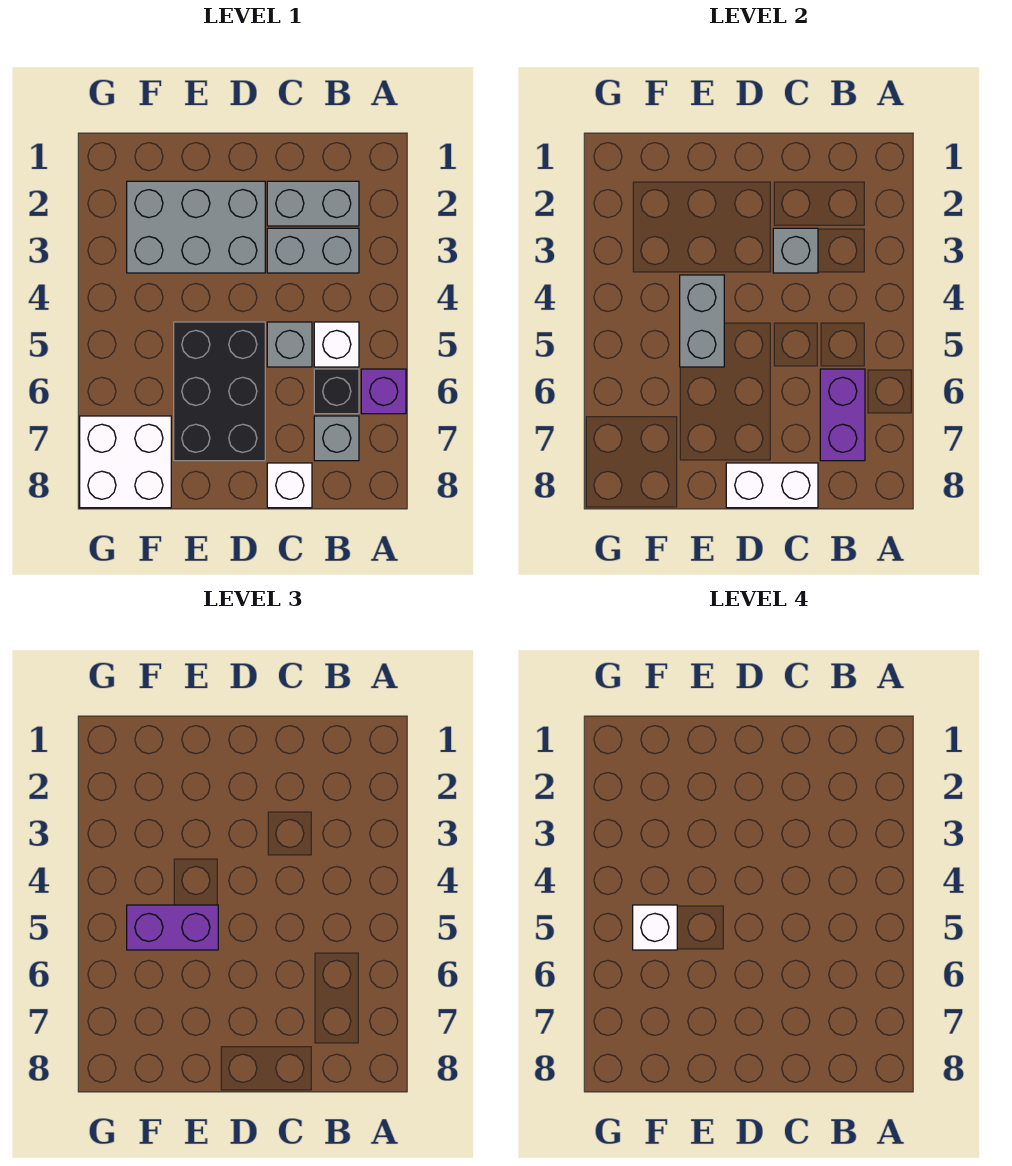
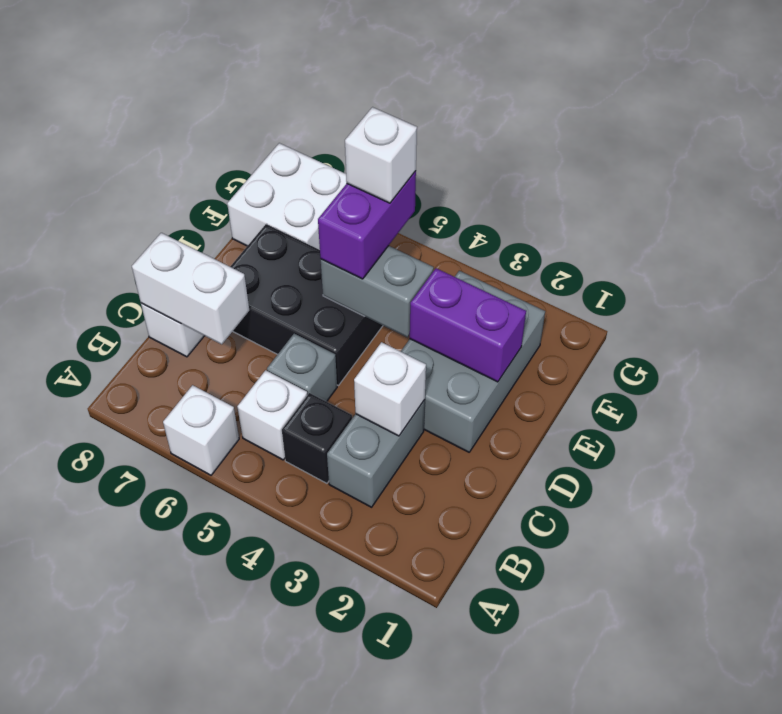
purple 1x1 brick [361,369,406,414] -> white 1x1 brick [163,385,239,475]
grey 1x2 brick [267,181,359,226] -> none
black 1x1 brick [314,369,359,414] -> black 1x1 brick moved to [282,393,352,483]
purple 1x2 brick [820,369,865,461] -> purple 1x2 brick moved to [410,268,526,382]
grey 1x1 brick [314,416,359,461] -> none
grey 1x1 brick [773,228,818,273] -> white 1x1 brick [354,342,426,436]
white 1x2 brick [726,463,818,508] -> white 1x2 brick turned to [132,233,249,344]

